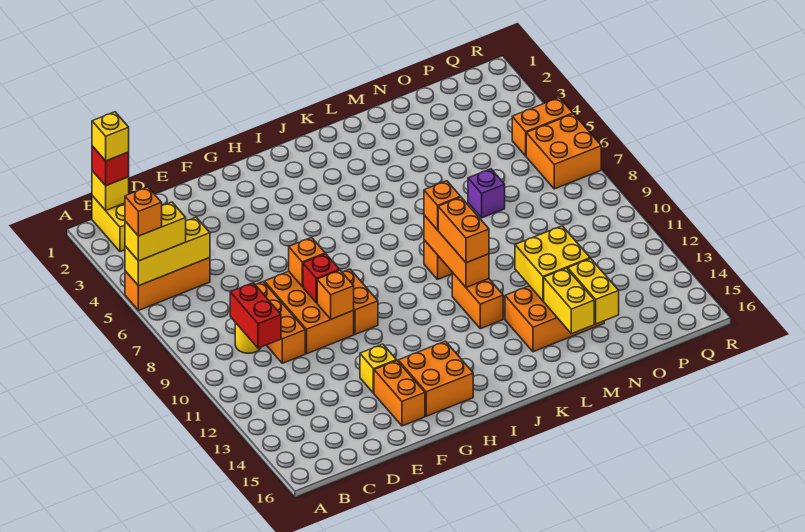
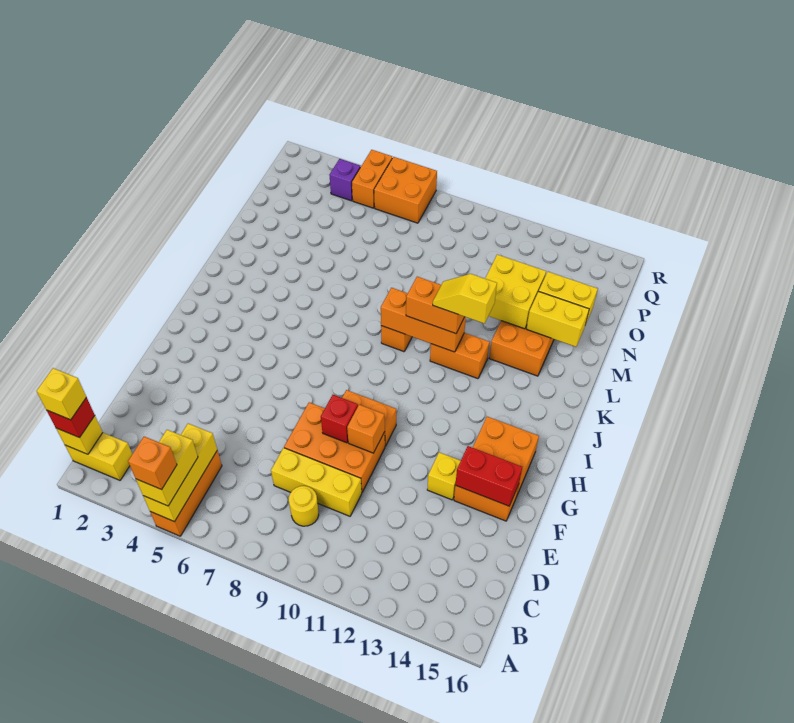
red 1x2 brick [230,283,281,348] -> red 1x2 brick moved to [455,446,522,506]
orange 1x3 brick [255,282,305,363] -> yellow 1x3 brick [271,448,362,516]
orange 1x1 brick [289,237,325,286] -> none
orange 1x1 brick [424,181,461,230] -> none
none -> yellow 1x2 slope [433,274,497,324]
purple 1x1 brick [468,169,505,218] -> purple 1x1 brick moved to [329,159,360,201]

